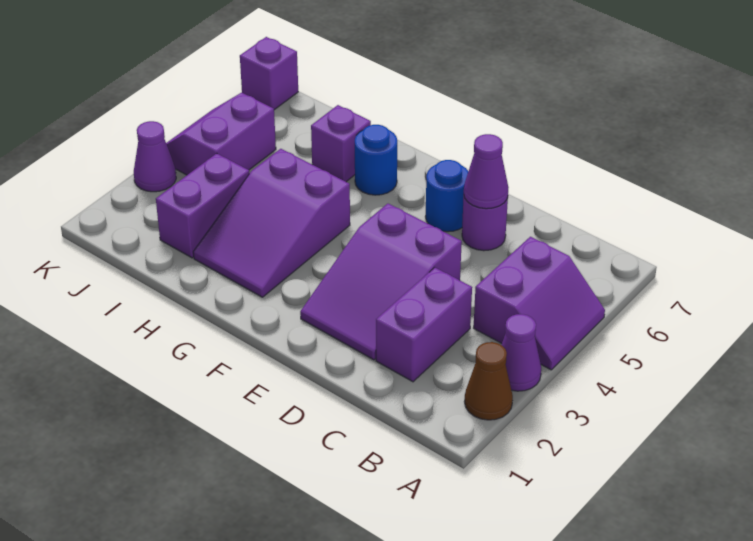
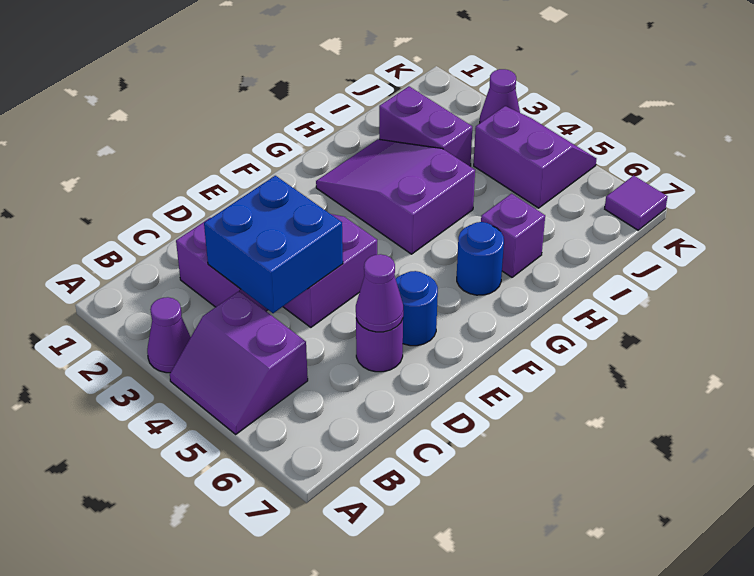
brown 1x1 cone [465,342,513,420] -> none
none -> blue 2x2 brick [204,176,343,313]
purple 1x1 brick [240,37,298,110] -> purple 1x1 tile [605,175,668,230]

